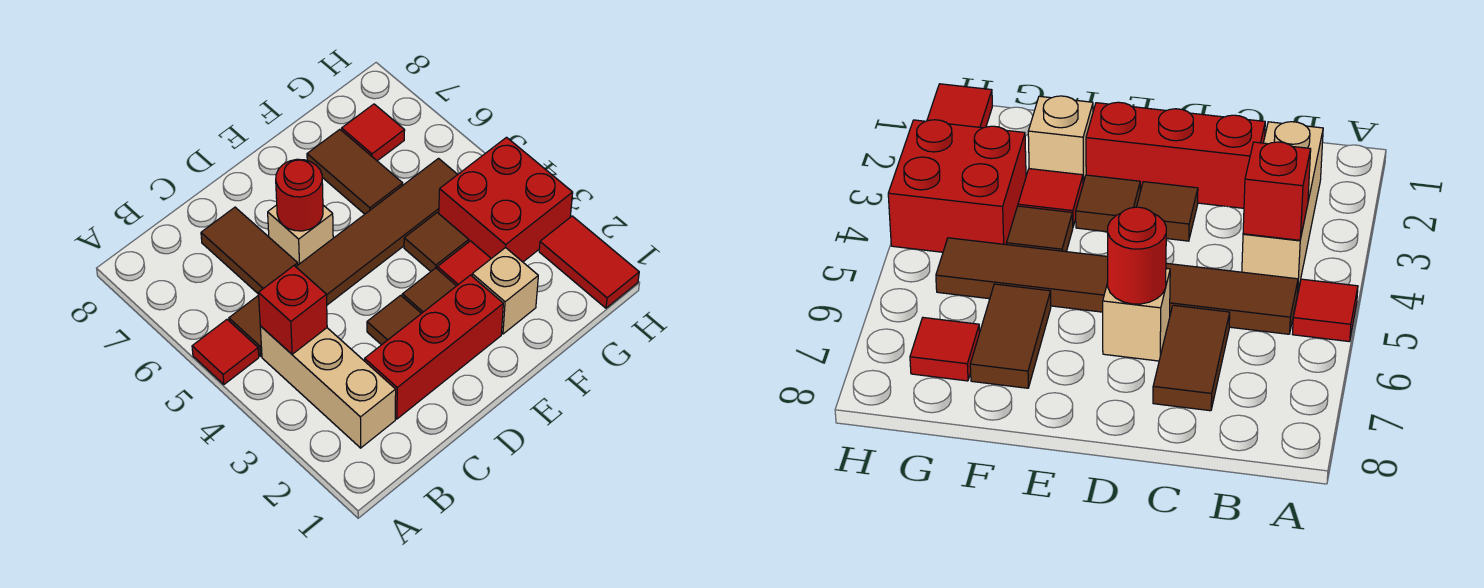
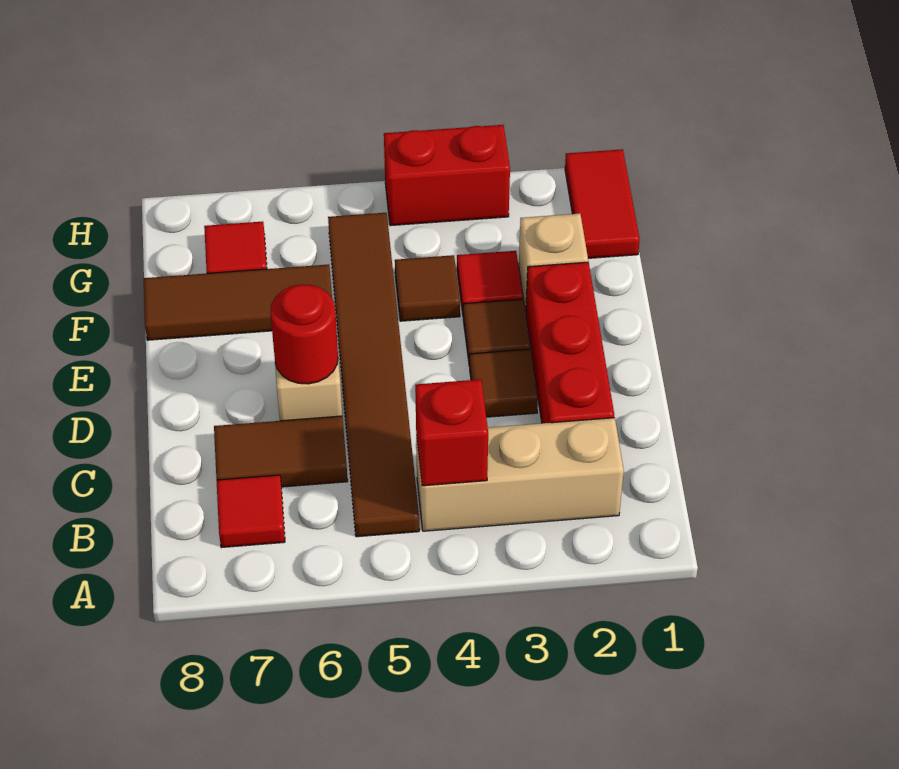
red 1x1 tile [192,320,259,384] -> red 1x1 tile moved to [217,475,285,548]
brown 1x2 tile [307,129,403,214] -> brown 1x3 tile [144,265,332,340]
red 2x2 brick [439,137,573,262] -> red 1x2 brick [384,125,510,226]
red 1x2 tile [539,216,639,308] -> red 1x2 tile turned to [565,149,640,258]

